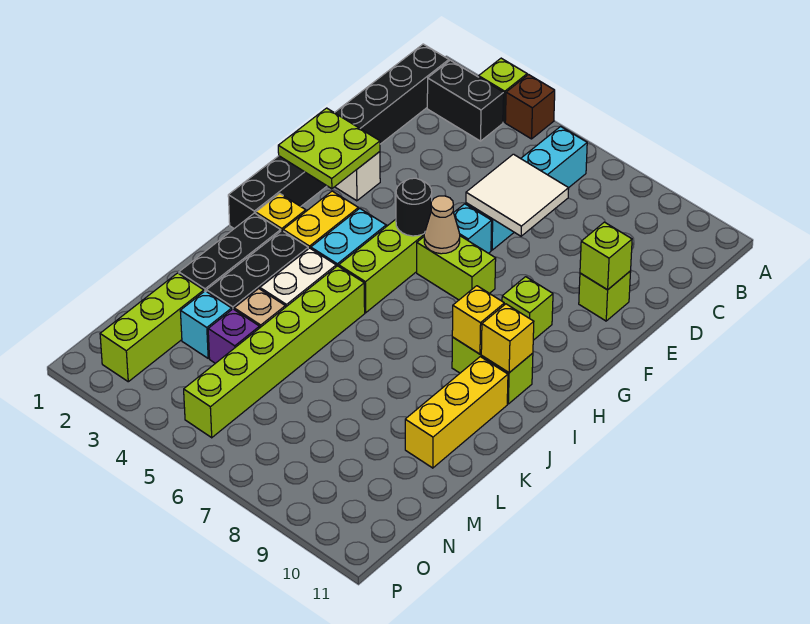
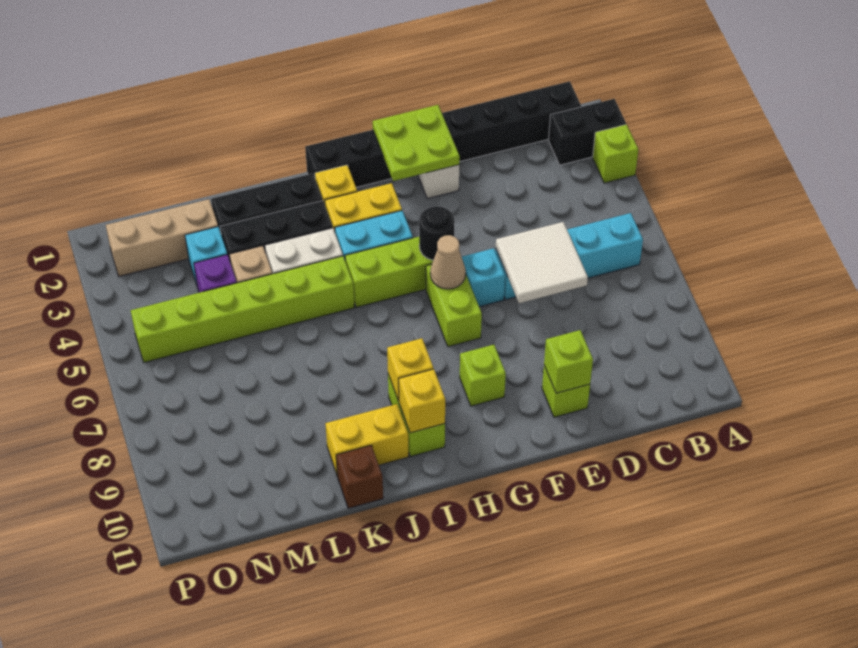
brown 1x1 brick [505,75,555,139] -> brown 1x1 brick moved to [336,445,383,508]
black 1x2 brick [427,60,504,141] -> black 1x2 brick turned to [549,99,626,165]
yellow 1x3 brick [405,357,508,468] -> yellow 1x2 brick [325,404,409,476]
lime 1x3 brick [100,273,204,382] -> tan 1x3 brick [106,199,218,276]

